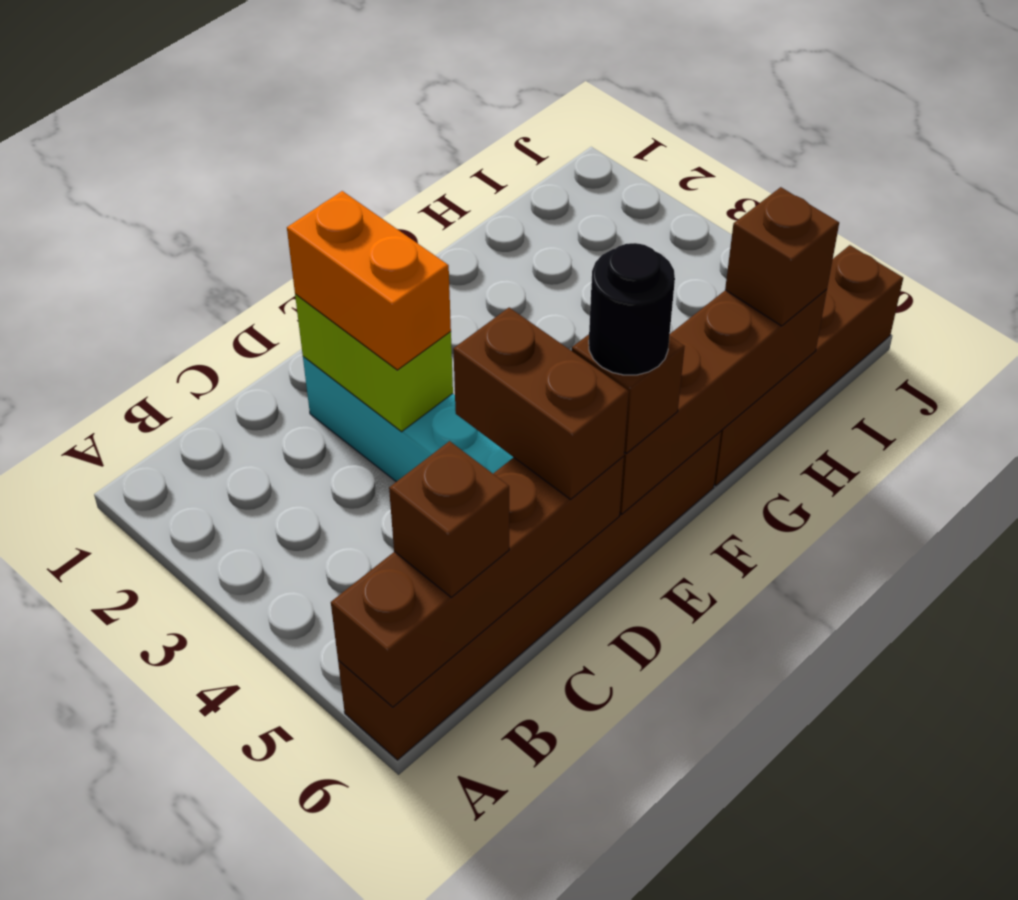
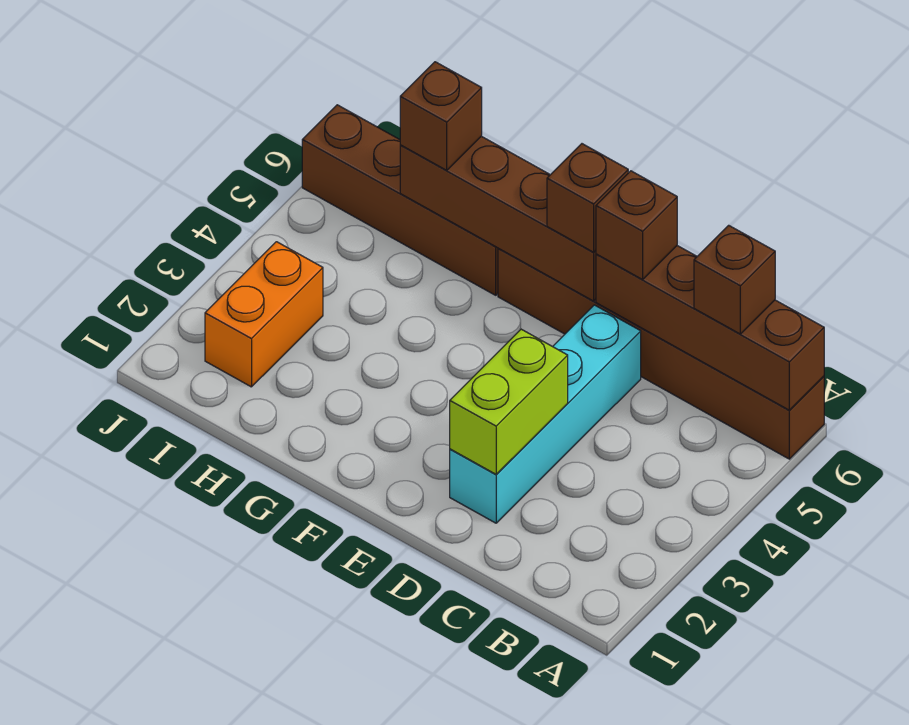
orange 1x2 brick [287,191,451,370] -> orange 1x2 brick moved to [205,242,323,387]
brown 1x2 brick [453,308,629,499] -> brown 1x1 brick [596,171,677,280]
black 1x1 round brick [589,243,675,375] -> none

